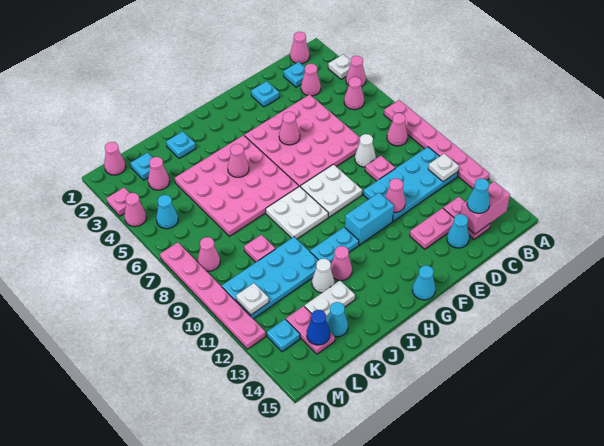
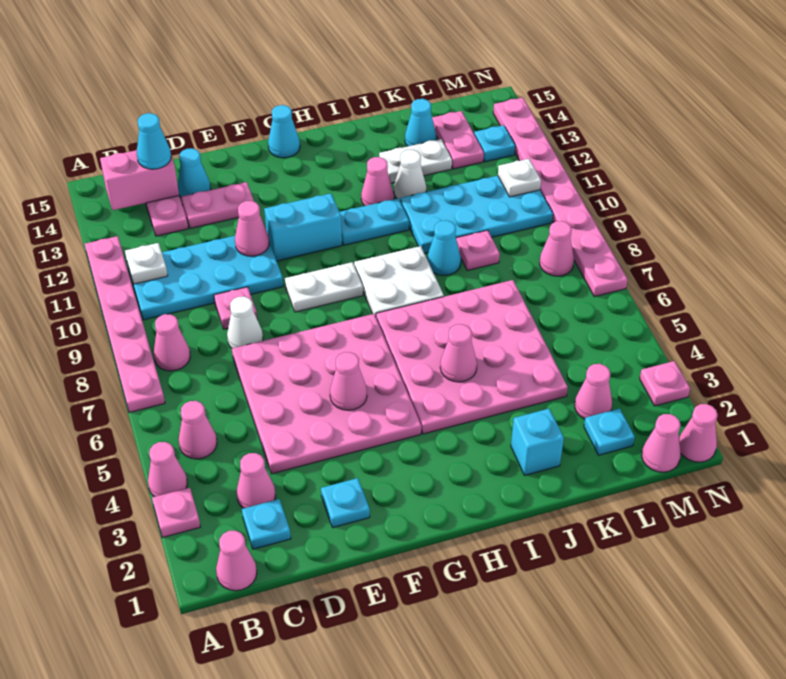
white 1x1 plate [328,54,351,79] -> pink 1x1 plate [152,488,200,538]
white 2x2 plate [300,164,362,217] -> white 1x2 plate [285,262,363,312]
cyan 1x1 plate [166,131,196,159] -> cyan 1x1 brick [511,409,564,475]
blue 1x1 cone [307,310,330,345] -> none
cyan 1x1 cone [156,195,178,229] -> cyan 1x1 cone moved to [427,220,461,275]
pink 1x1 cone [124,193,146,227] -> pink 1x1 cone moved to [679,404,718,462]
pink 1x6 plate [160,242,266,349] -> pink 1x8 plate [493,98,628,297]

